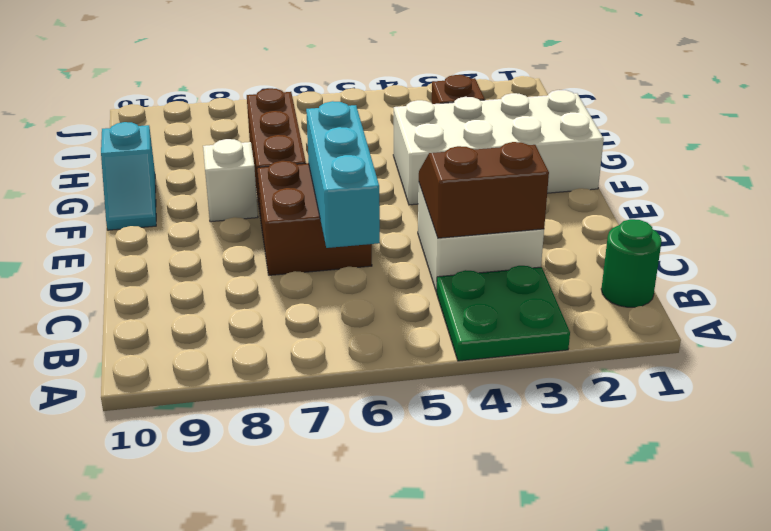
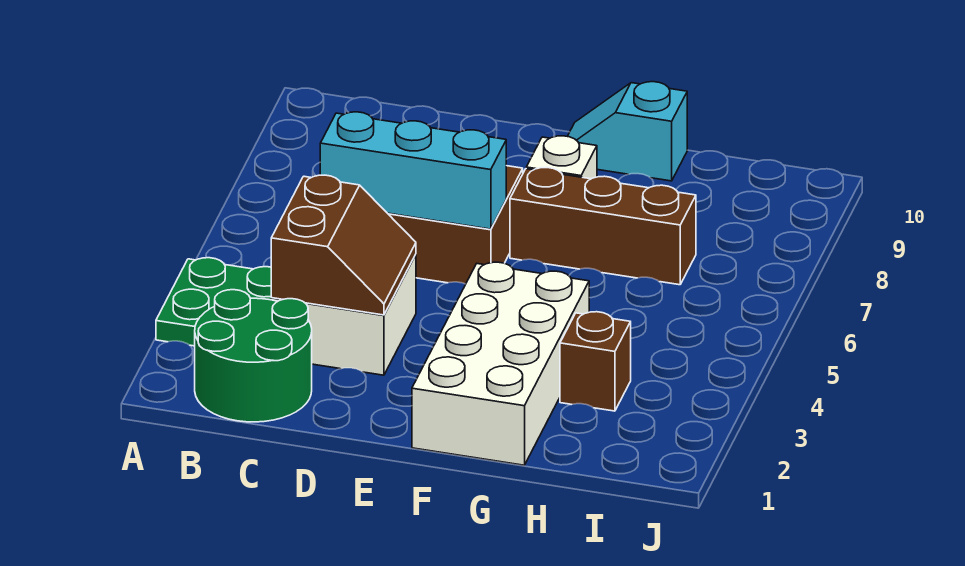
green 1x1 round brick [601,219,662,307] -> green 2x2 round brick [195,290,312,422]

